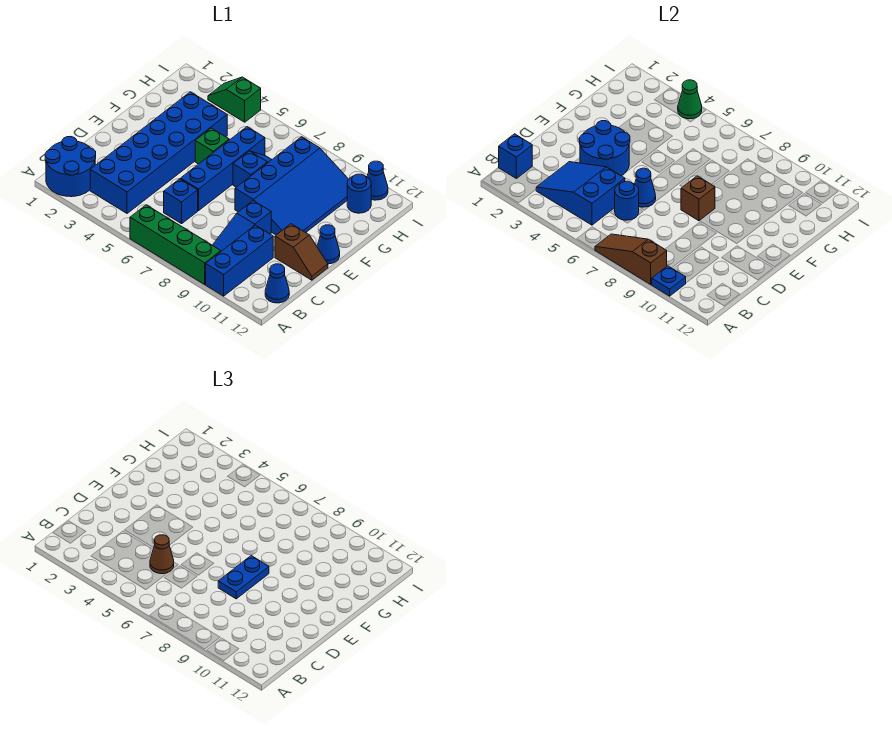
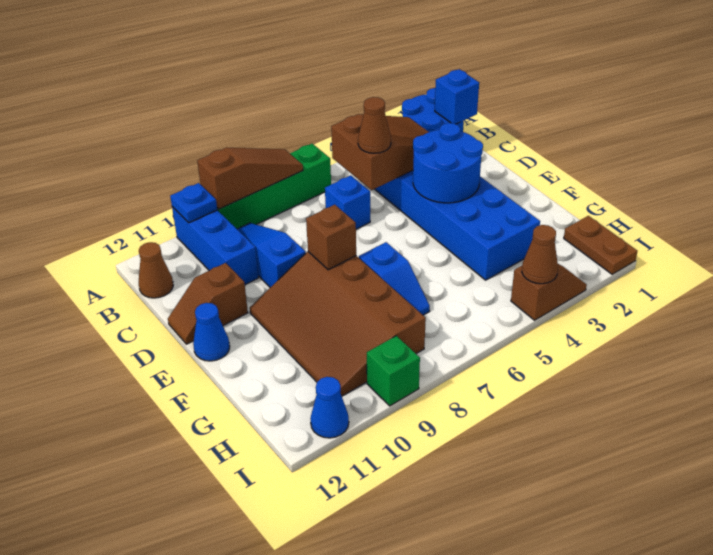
blue 2x3 slope [536,162,625,225] -> brown 2x3 slope [331,114,428,190]
blue 1x1 cone [265,264,289,303] -> brown 1x1 cone [139,242,173,298]
blue 1x1 round brick [615,181,639,220] -> none
blue 1x4 brick [181,127,265,211] -> none
blue 1x1 cone [635,168,656,207] -> none
blue 1x2 plate [218,556,269,599] -> none
blue 3x4 slope [235,137,349,235] -> brown 3x4 slope [250,252,426,396]
green 1x1 brick [195,128,229,164] -> green 1x1 brick moved to [367,336,420,406]
none -> brown 1x2 plate [564,216,637,274]
blue 1x1 round brick [347,174,371,213] -> none
green 1x2 slope [208,77,261,122] -> brown 1x2 slope [511,264,587,320]
green 1x1 cone [678,80,702,119] -> brown 1x1 cone [522,225,558,284]

